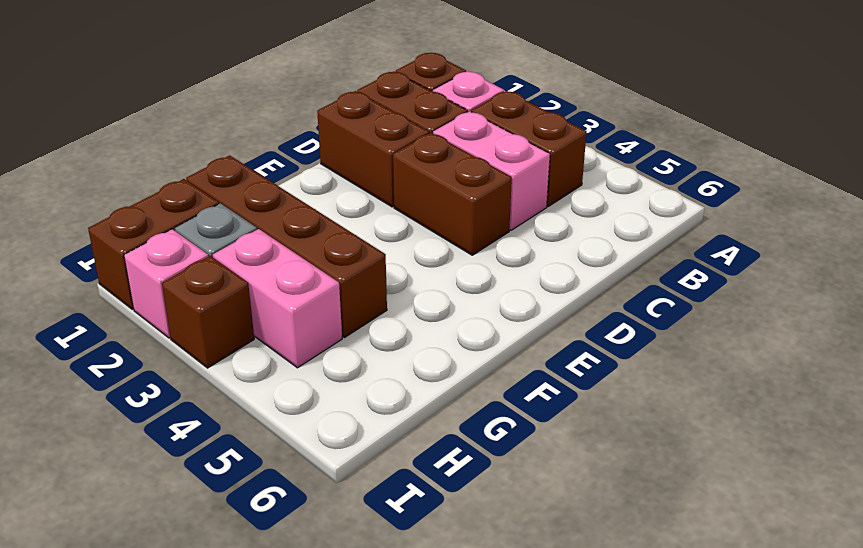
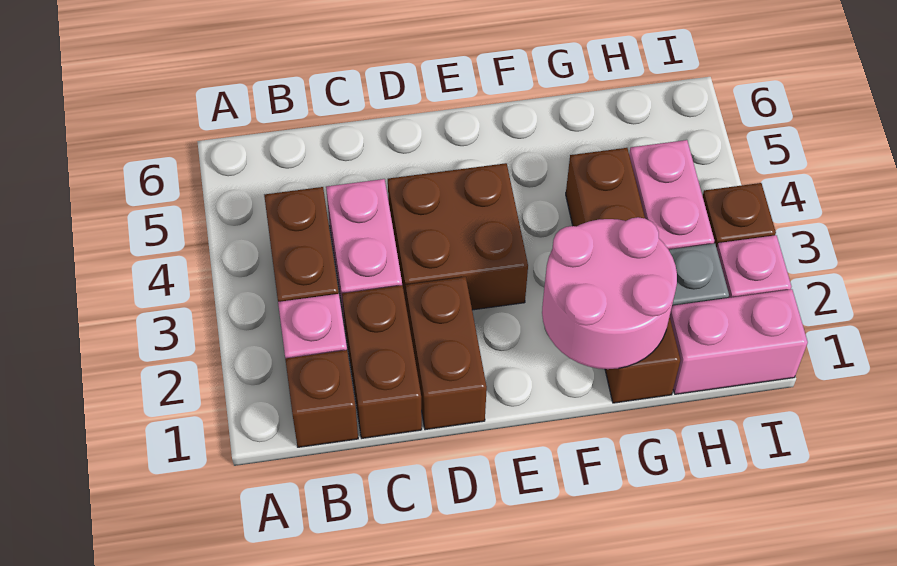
brown 1x2 brick [393,133,512,255] -> brown 2x2 brick [388,163,528,310]
none -> pink 2x2 round brick [542,217,677,369]
brown 1x2 brick [88,179,219,309] -> pink 1x2 brick [670,289,808,394]

